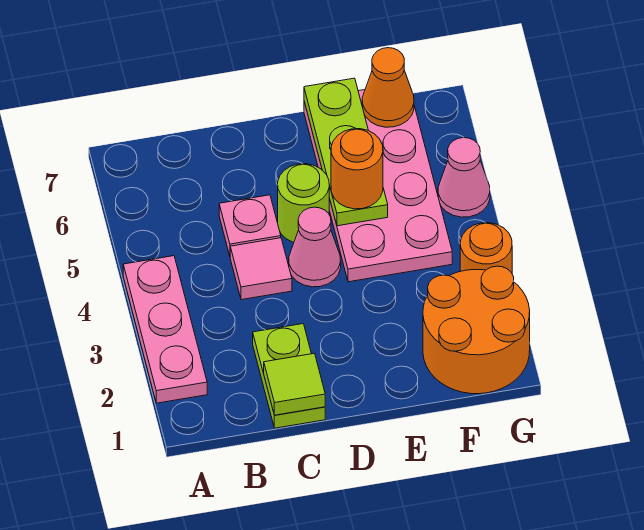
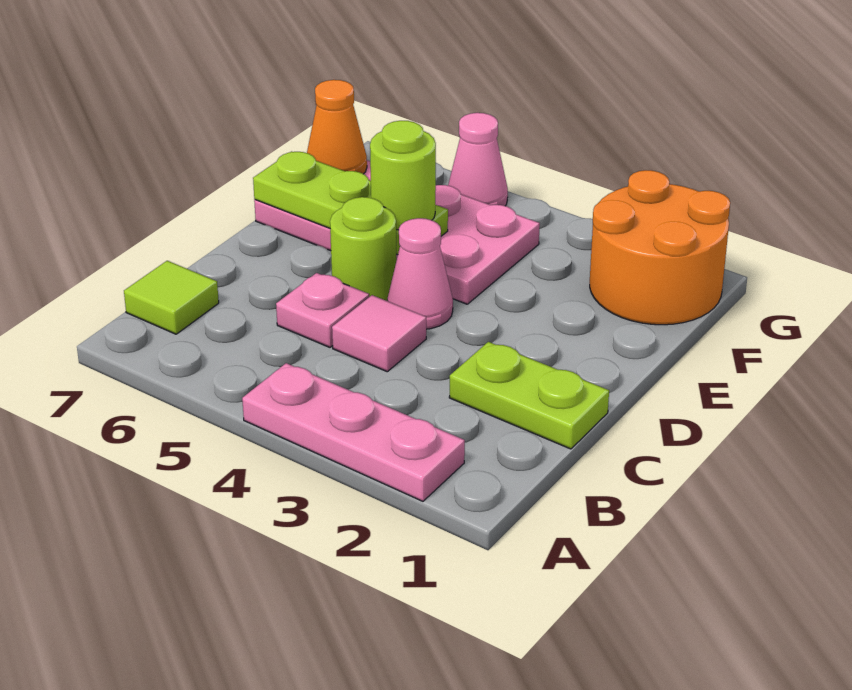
lime 1x1 tile [264,353,325,415] -> lime 1x1 tile moved to [124,261,219,334]
orange 1x1 round brick [331,129,383,209] -> lime 1x1 round brick [370,121,436,230]
orange 1x1 round brick [460,223,512,273] -> none

